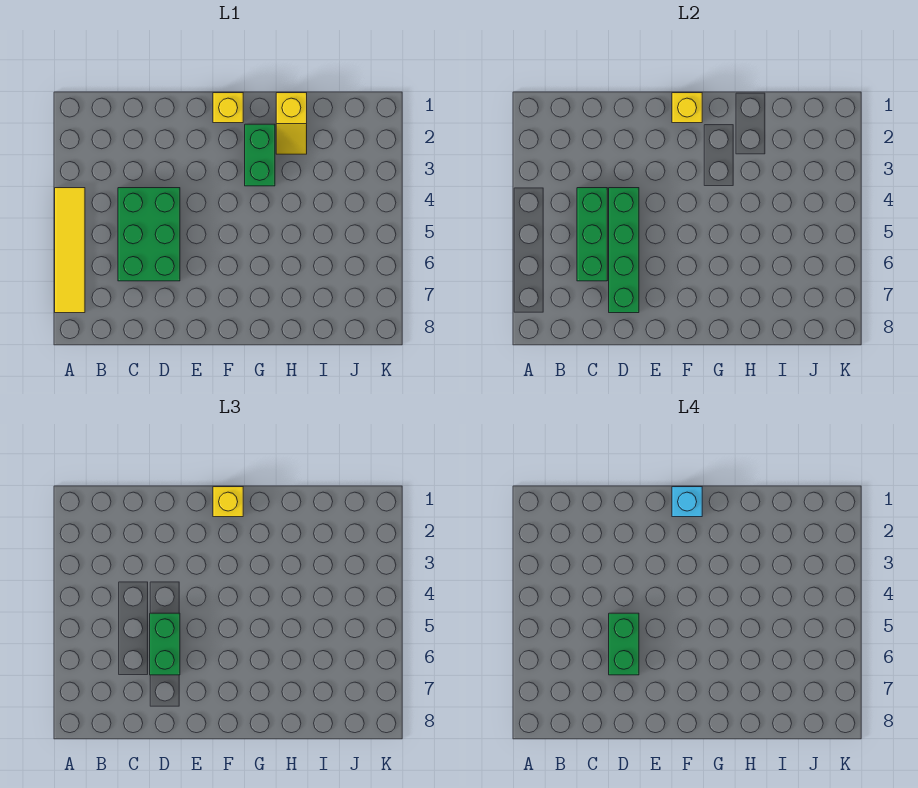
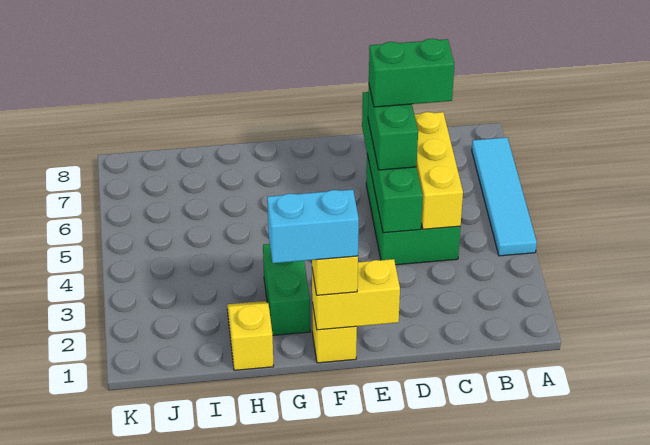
yellow 1x4 tile [55,188,85,313] -> cyan 1x4 tile [472,137,537,256]
green 1x3 brick [577,188,607,281] -> yellow 1x3 brick [414,112,463,229]
green 1x2 brick [609,613,639,675] -> green 1x2 brick turned to [369,39,454,107]
yellow 1x1 brick [672,93,702,123] -> yellow 1x2 brick [312,259,400,330]
cyan 1x1 brick [672,487,702,517] -> cyan 1x2 brick [267,190,359,263]

